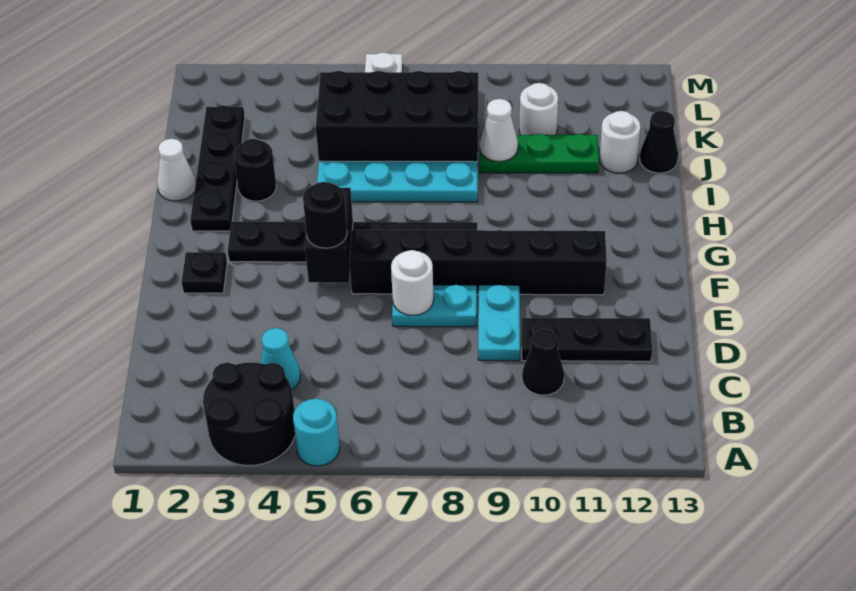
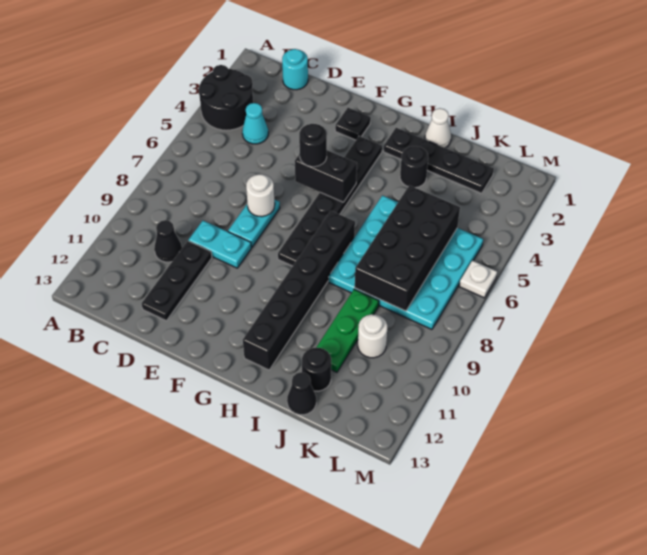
cyan 1x1 round brick [293,399,340,466] -> cyan 1x1 round brick moved to [282,49,308,90]
black 1x6 brick [349,230,607,295] -> black 1x6 brick moved to [243,211,355,370]
white 1x1 cone [480,99,518,162] -> none
white 1x1 round brick [600,111,641,173] -> black 1x1 round brick [302,348,331,391]

